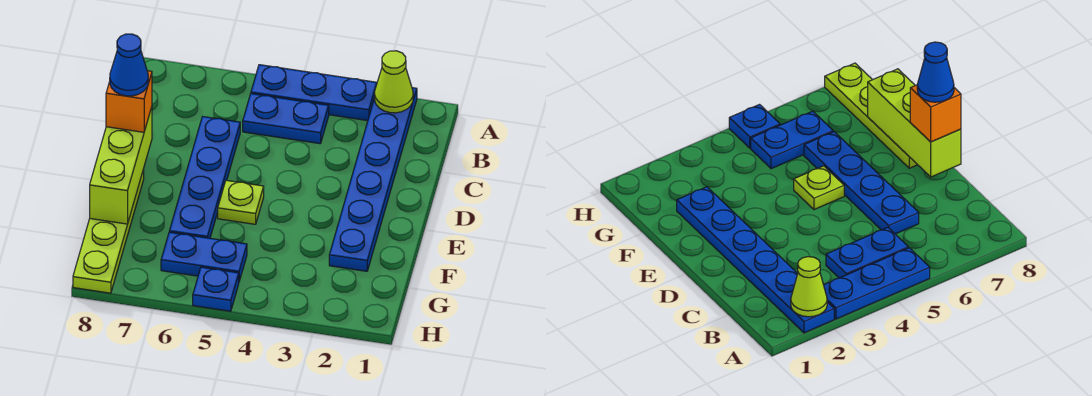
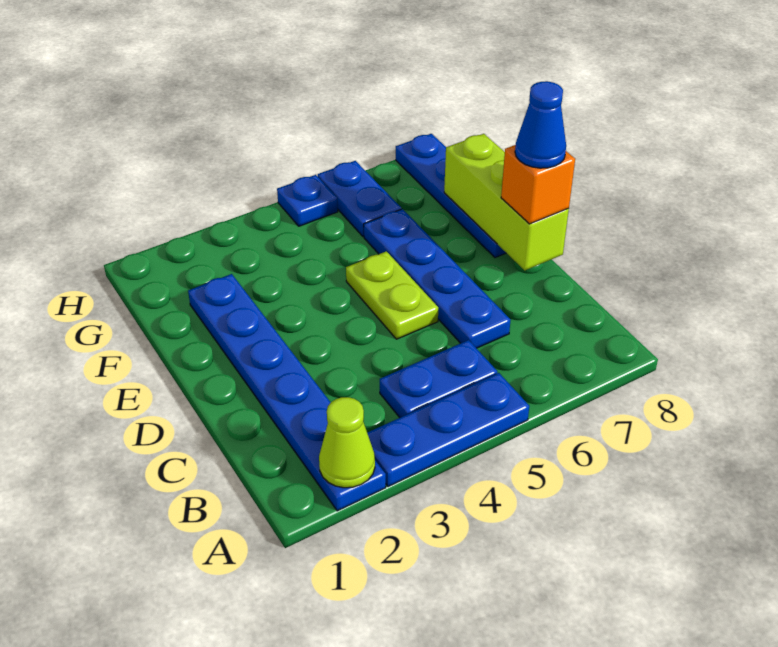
lime 1x1 plate [218,180,264,224] -> lime 1x2 plate [346,251,438,339]
lime 1x4 plate [73,169,144,293] -> blue 1x4 plate [396,134,506,258]
blue 1x2 plate [161,232,247,281] -> blue 1x2 plate turned to [318,161,401,237]

